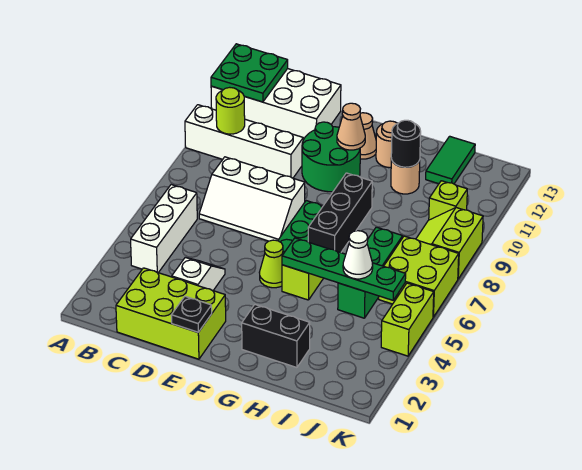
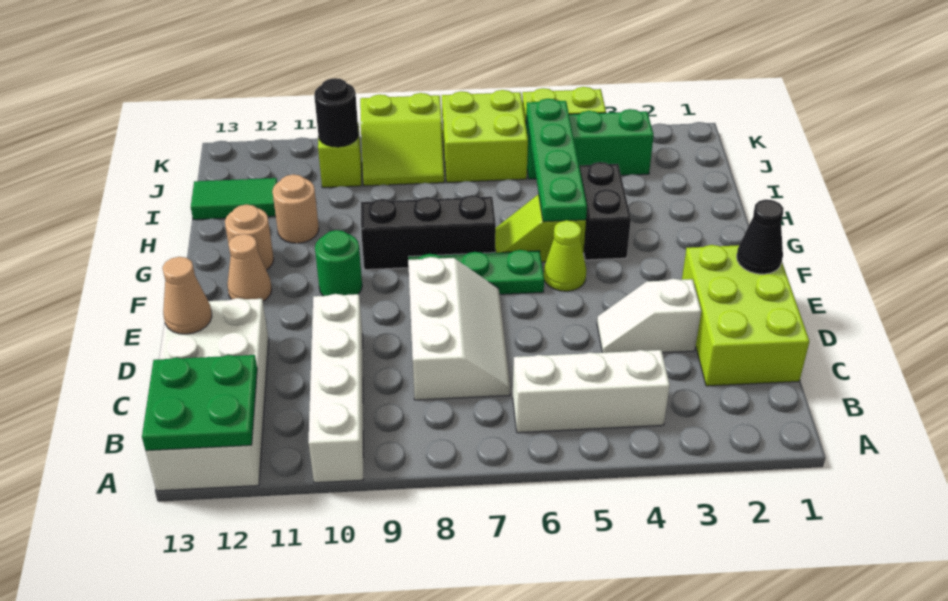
lime 1x1 round brick [216,87,245,134] -> none
black 1x1 plate [171,296,212,332] -> black 1x1 cone [737,199,784,274]
green 2x2 round brick [302,122,360,192] -> green 1x1 round brick [315,230,362,296]
tan 1x1 cone [337,103,365,150] -> tan 1x1 cone moved to [162,257,212,334]
black 1x2 brick [242,305,310,368] -> black 1x2 brick moved to [579,162,631,260]
black 1x1 round brick [391,120,421,167] -> black 1x1 round brick moved to [314,78,359,147]
green 1x3 brick [338,227,403,318] -> green 1x3 brick moved to [526,109,654,179]
white 1x1 cone [343,231,373,279] -> none

